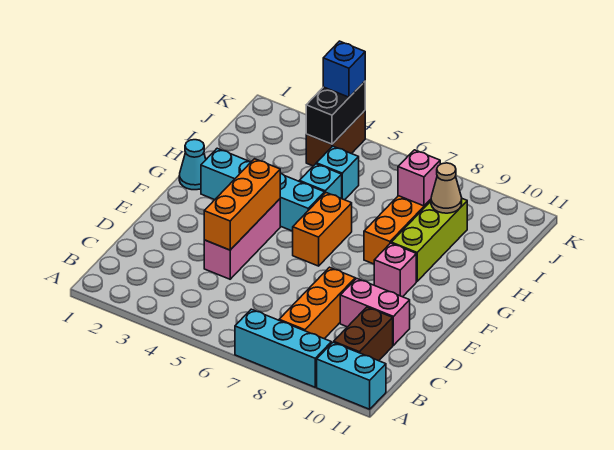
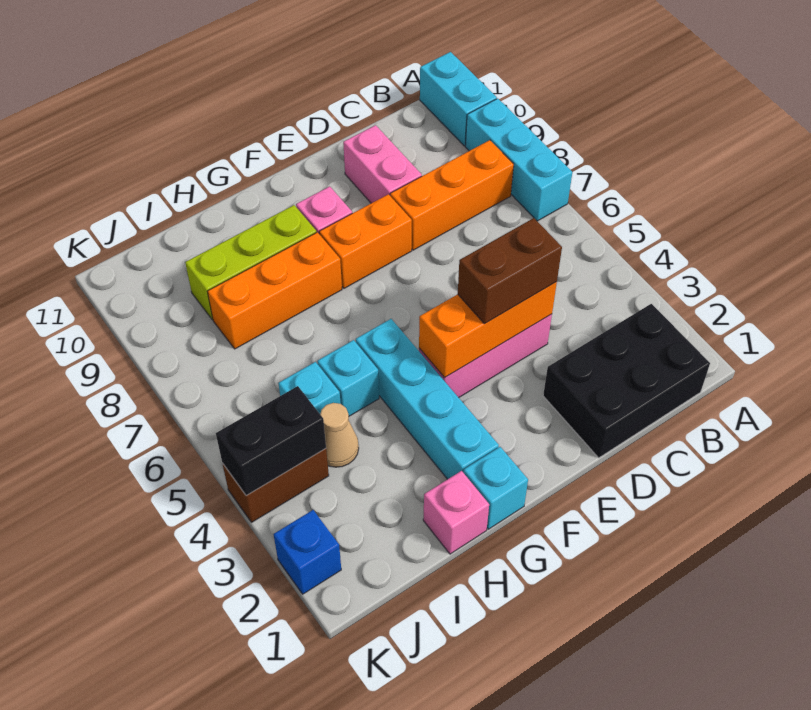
none -> black 2x3 brick [543,304,710,458]
brown 1x2 brick [334,307,393,361] -> brown 1x2 brick moved to [458,218,562,324]
orange 1x2 brick [293,193,352,266] -> orange 1x2 brick moved to [319,194,412,288]
cyan 1x1 cone [179,140,206,190] -> cyan 1x1 brick [463,447,528,529]
pink 1x1 brick [398,150,440,206] -> pink 1x1 brick moved to [423,471,489,554]
tan 1x1 cone [431,163,462,213] -> tan 1x1 cone moved to [320,403,359,467]
blue 1x1 brick [323,41,365,97] -> blue 1x1 brick moved to [274,510,341,594]

